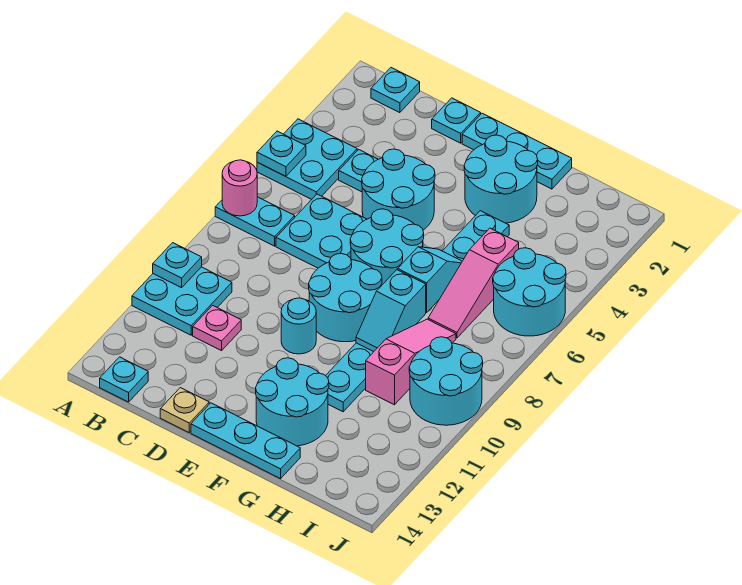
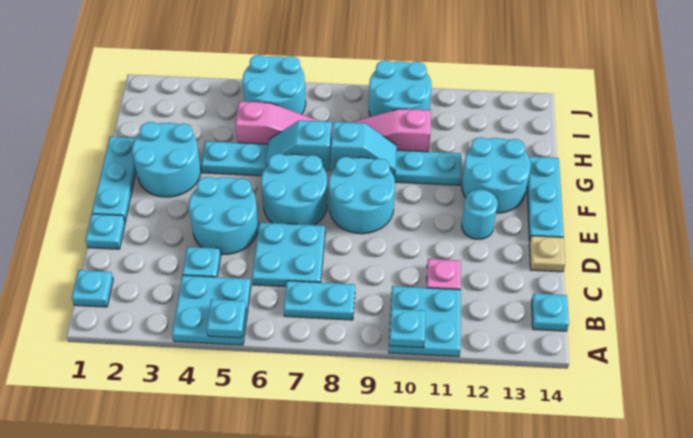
cyan 1x2 plate [215,197,295,246] -> cyan 1x2 plate turned to [284,281,355,320]
pink 1x1 round brick [222,160,257,216] -> none
cyan 1x1 round brick [281,298,316,354] -> cyan 1x1 round brick moved to [462,190,498,239]

